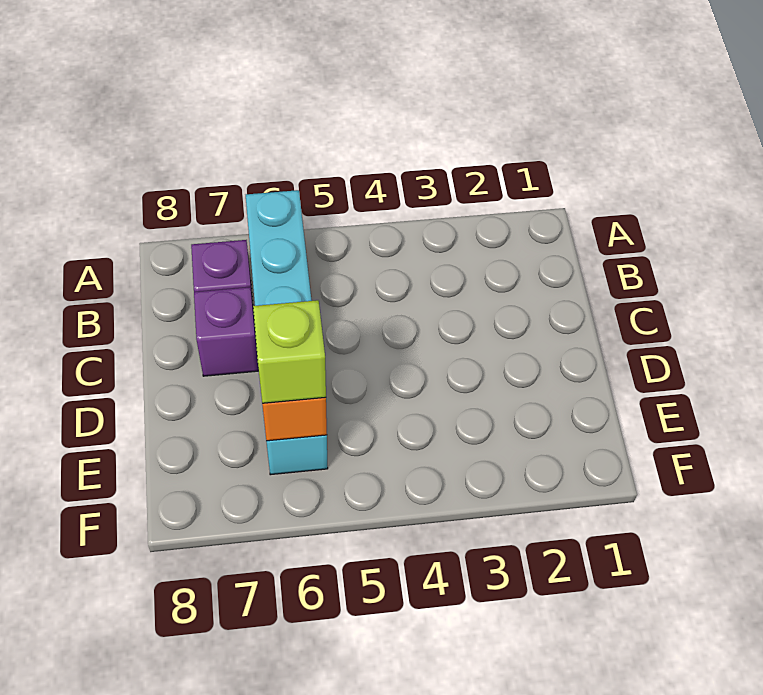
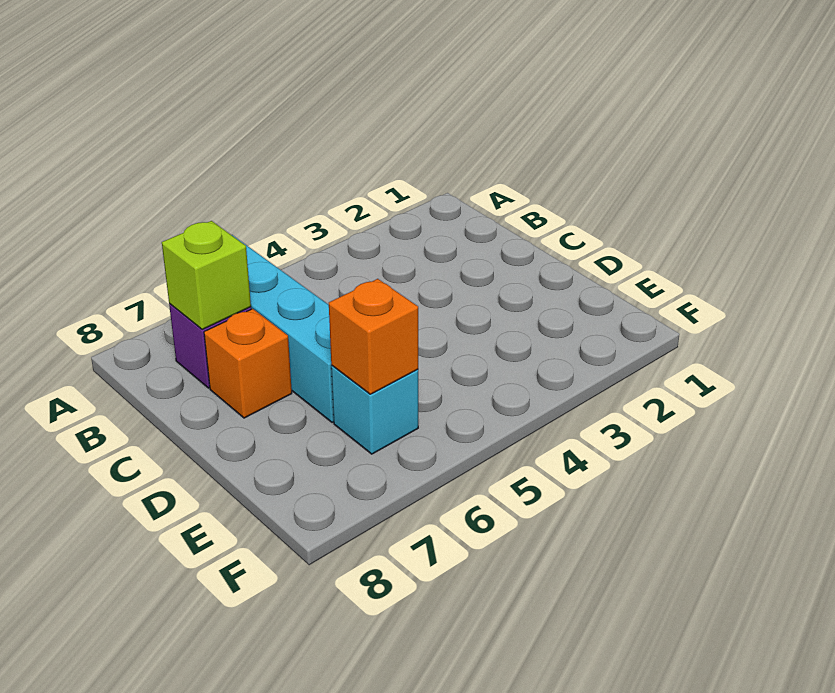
purple 1x1 brick [194,287,258,376] -> orange 1x1 brick [204,309,292,418]
lime 1x1 brick [253,300,326,403] -> lime 1x1 brick moved to [162,221,251,330]

